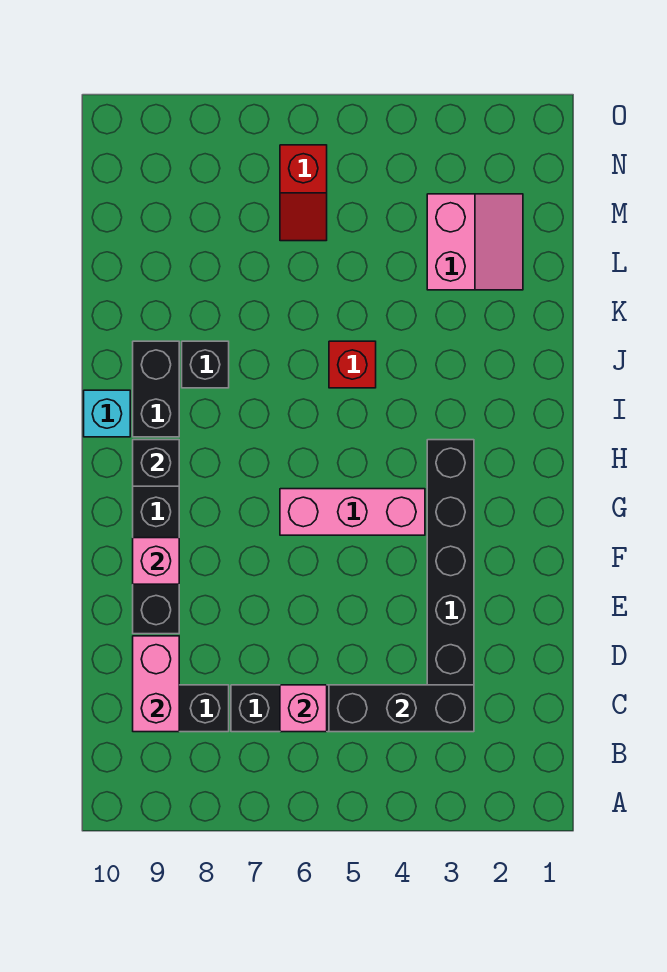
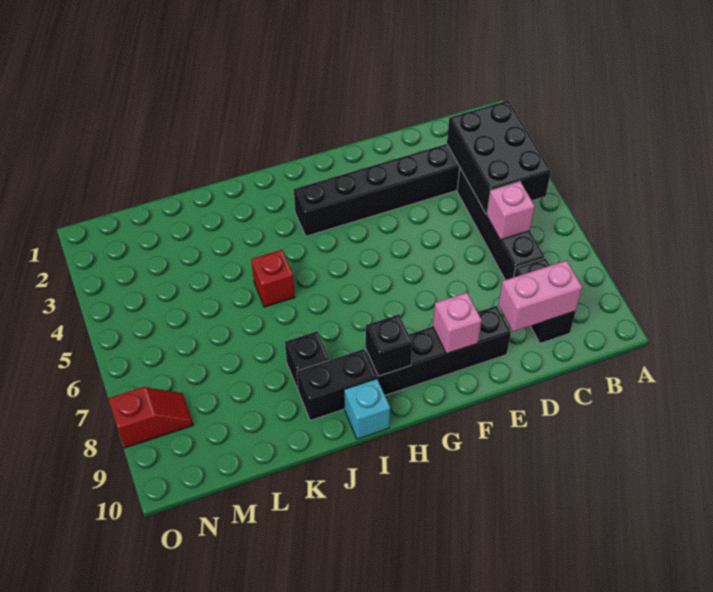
black 1x3 brick [329,685,474,732] -> black 2x3 brick [447,101,551,214]
pink 1x3 brick [280,489,425,535] -> none
pink 2x2 slope [427,194,523,290] -> none
red 1x2 slope [280,145,327,241] -> red 1x2 slope moved to [108,387,193,448]

